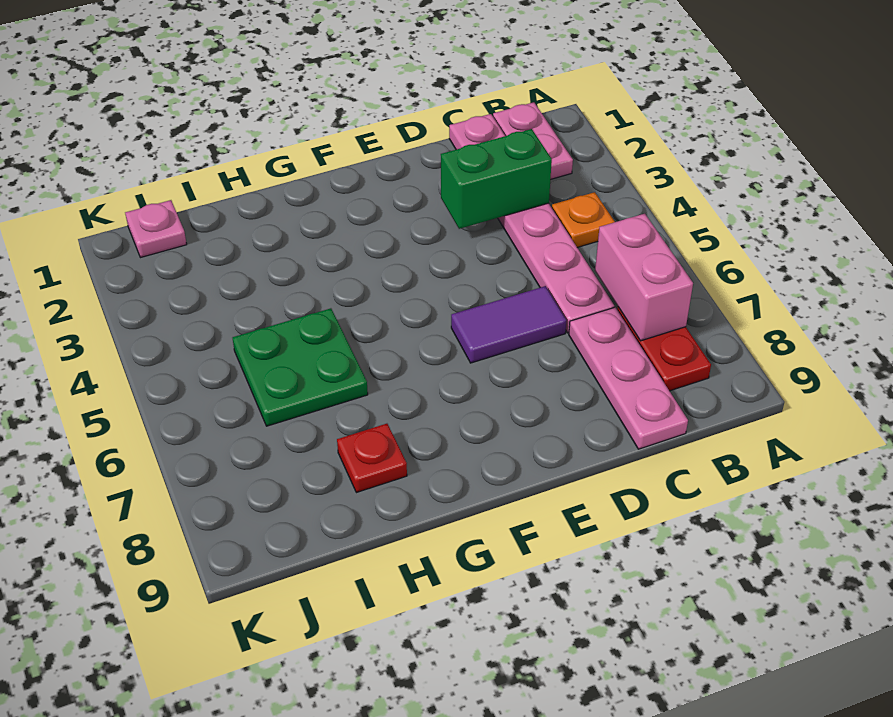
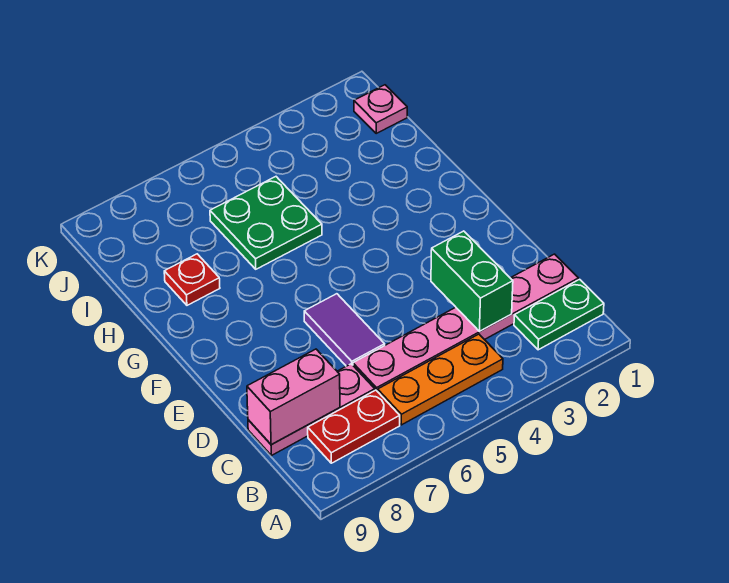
pink 1x2 plate [493,102,573,180] -> green 1x2 plate [514,279,604,350]
orange 1x1 plate [552,192,615,247] -> orange 1x3 plate [378,334,503,425]
pink 1x2 brick [595,214,693,341] -> pink 1x2 brick moved to [247,349,340,445]

